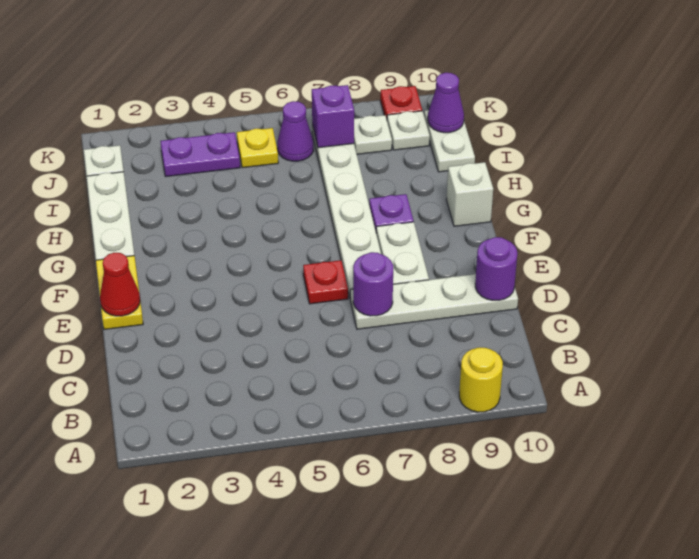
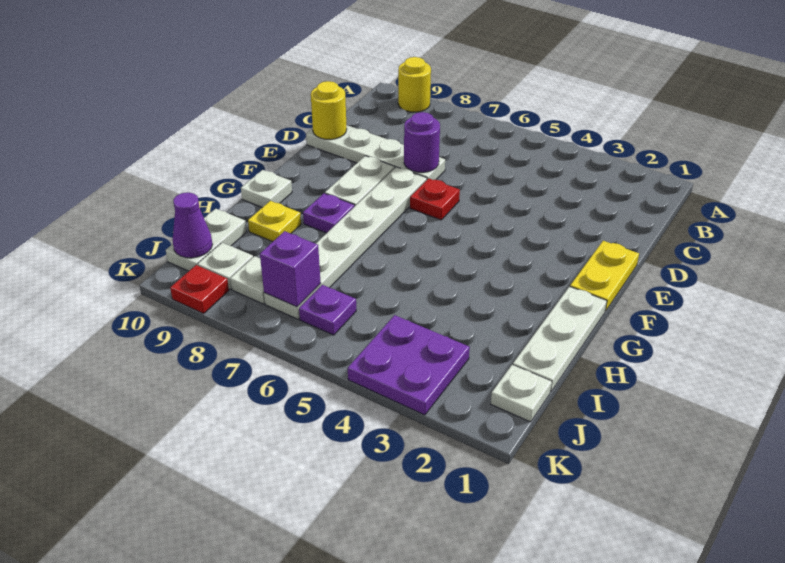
purple 1x1 round brick [475,237,517,300] -> yellow 1x1 round brick [311,81,347,139]
red 1x1 cone [100,253,140,316] -> none
white 1x1 brick [446,162,493,226] -> white 1x1 plate [241,170,292,207]
purple 1x2 plate [161,132,240,176] -> purple 2x2 plate [348,315,470,415]
yellow 1x1 plate [237,128,278,168] -> yellow 1x1 plate moved to [248,201,301,242]
purple 1x1 cone [277,101,313,161] -> purple 1x1 plate [299,285,356,335]

